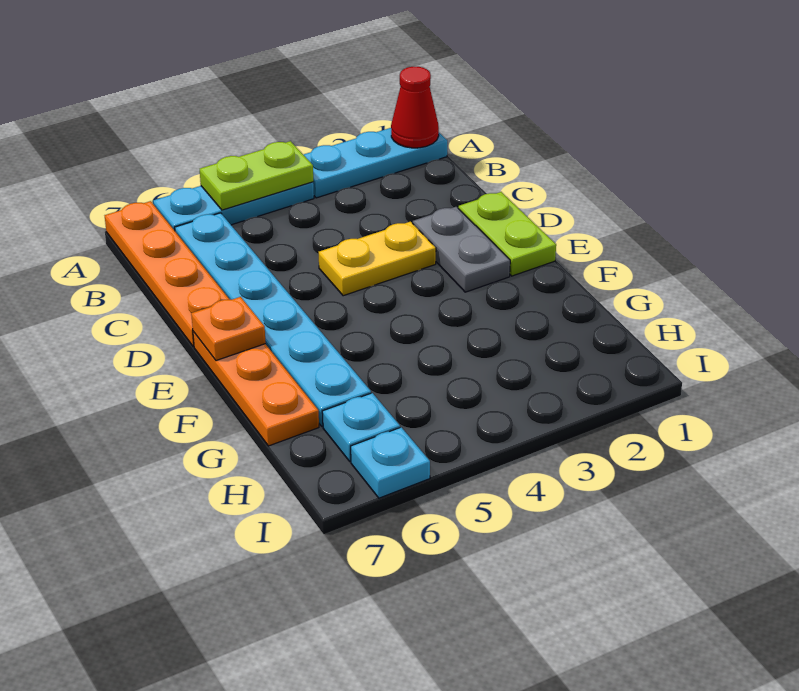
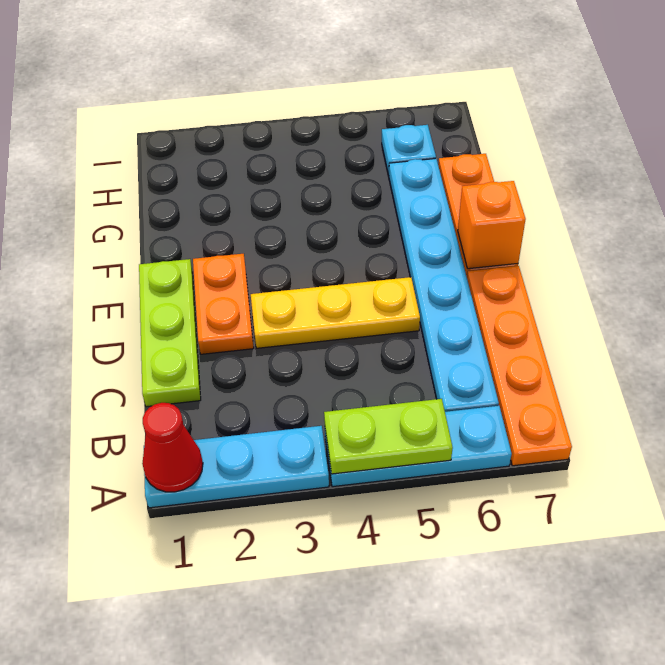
lime 1x2 plate [458,192,556,276] -> lime 1x3 plate [139,259,201,407]
grey 1x2 plate [413,207,510,292] -> orange 1x2 plate [193,254,254,354]
yellow 1x2 plate [319,222,436,296] -> yellow 1x3 plate [251,277,420,348]
orange 1x1 plate [191,297,266,361] -> orange 1x1 brick [458,181,526,269]
cyan 1x1 plate [351,427,430,498] -> none

